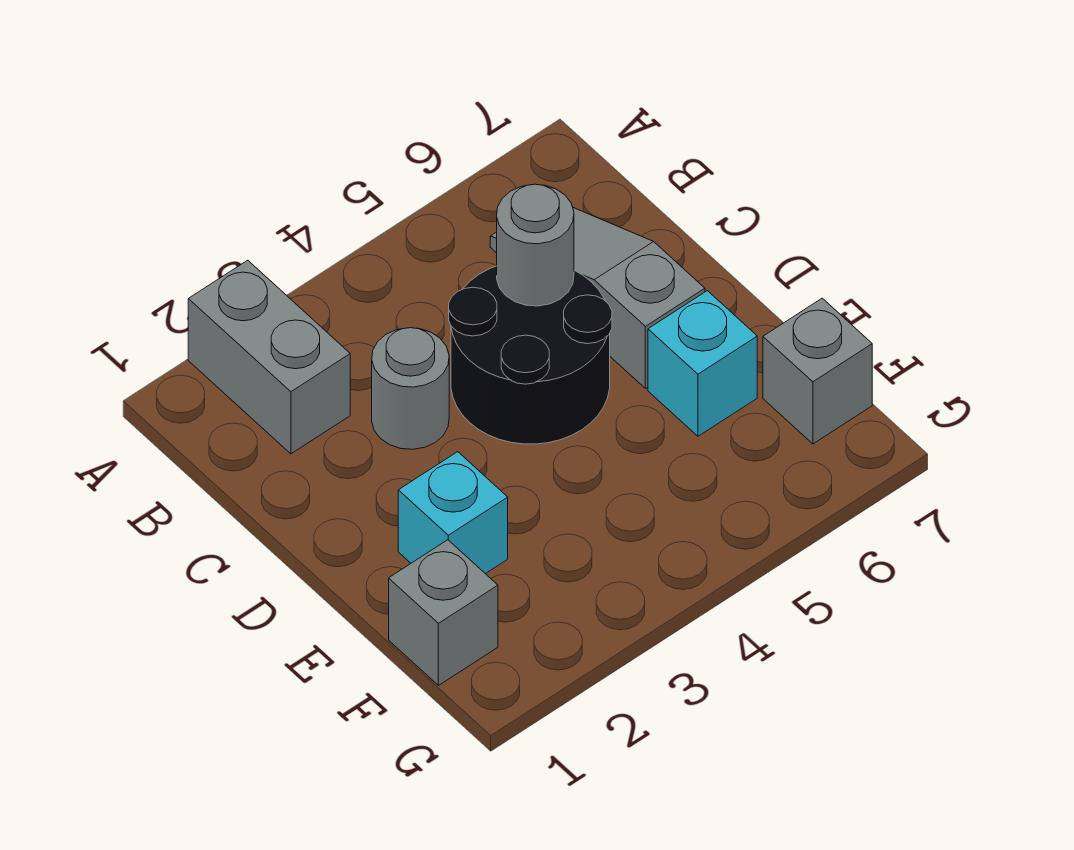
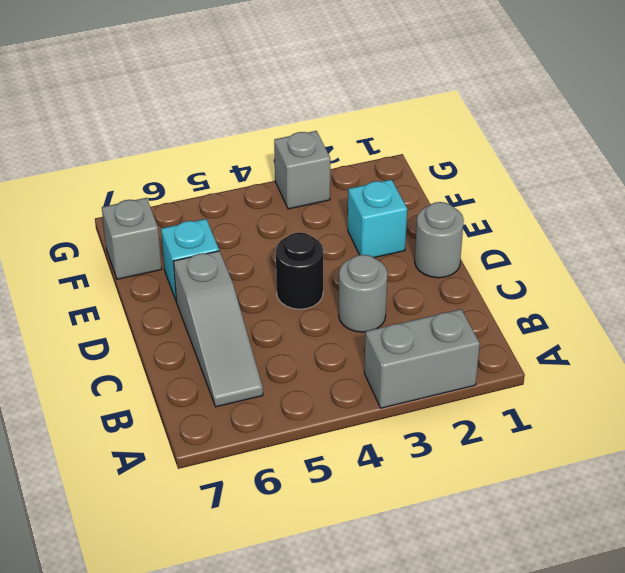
grey 1x2 brick [188,260,350,454] -> grey 1x2 brick turned to [364,309,480,408]
black 2x2 round brick [449,266,612,444] -> black 1x1 round brick [276,232,323,309]
grey 1x1 round brick [497,184,574,306] -> grey 1x1 round brick moved to [415,202,464,278]
grey 1x1 brick [389,540,498,685] -> grey 1x1 brick moved to [274,131,330,209]

